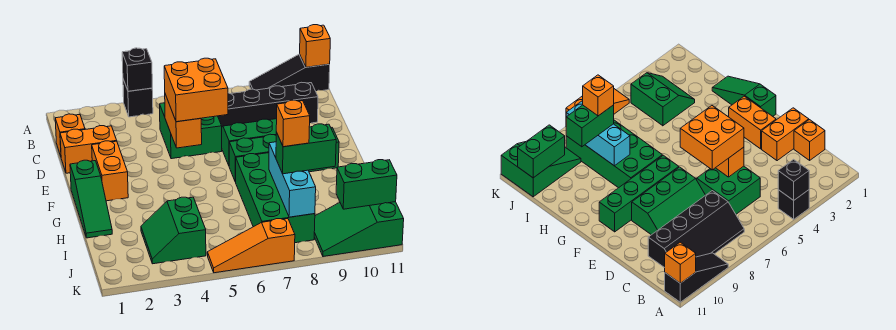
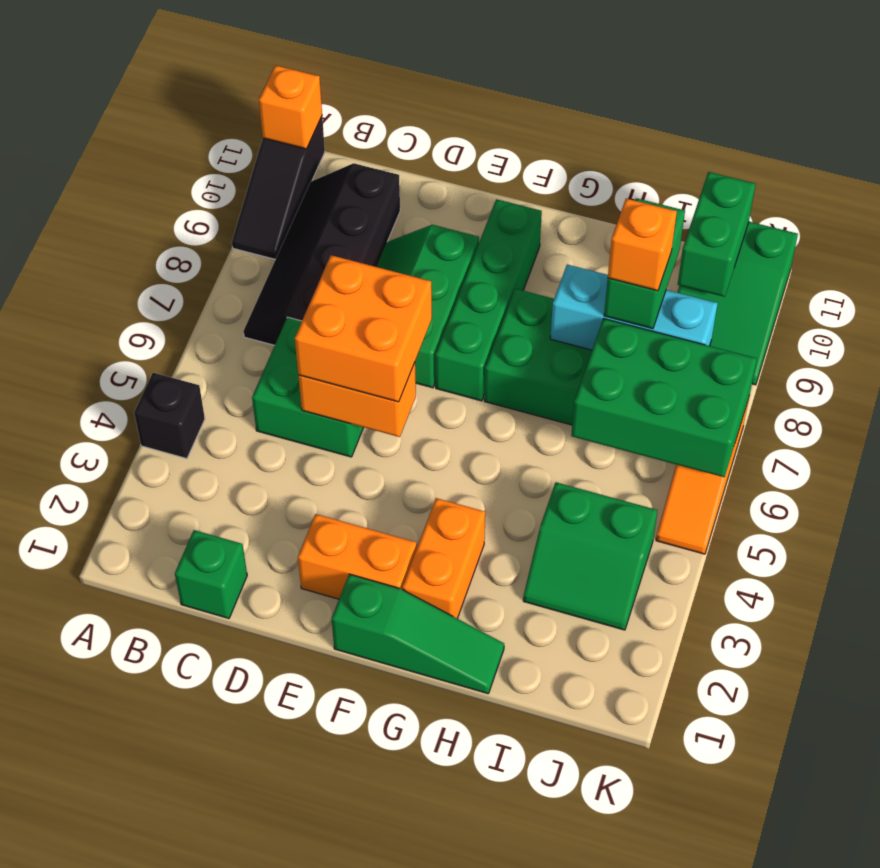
black 1x1 brick [122,48,152,91] -> none
orange 1x1 brick [55,114,85,156] -> green 1x1 brick [175,530,247,618]
orange 1x2 brick [60,126,117,173] -> orange 1x2 brick moved to [402,498,485,619]
none -> green 2x3 brick [571,319,757,477]

